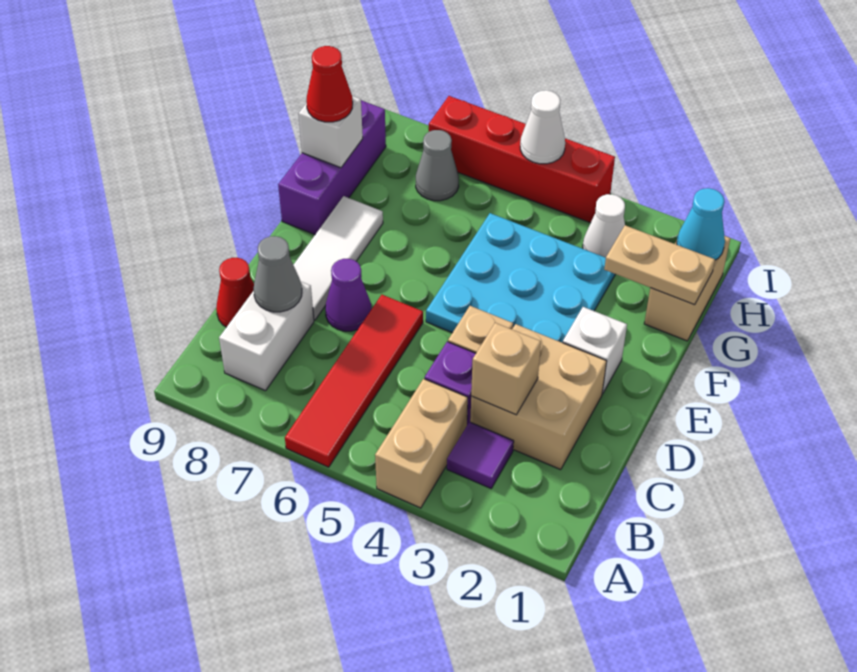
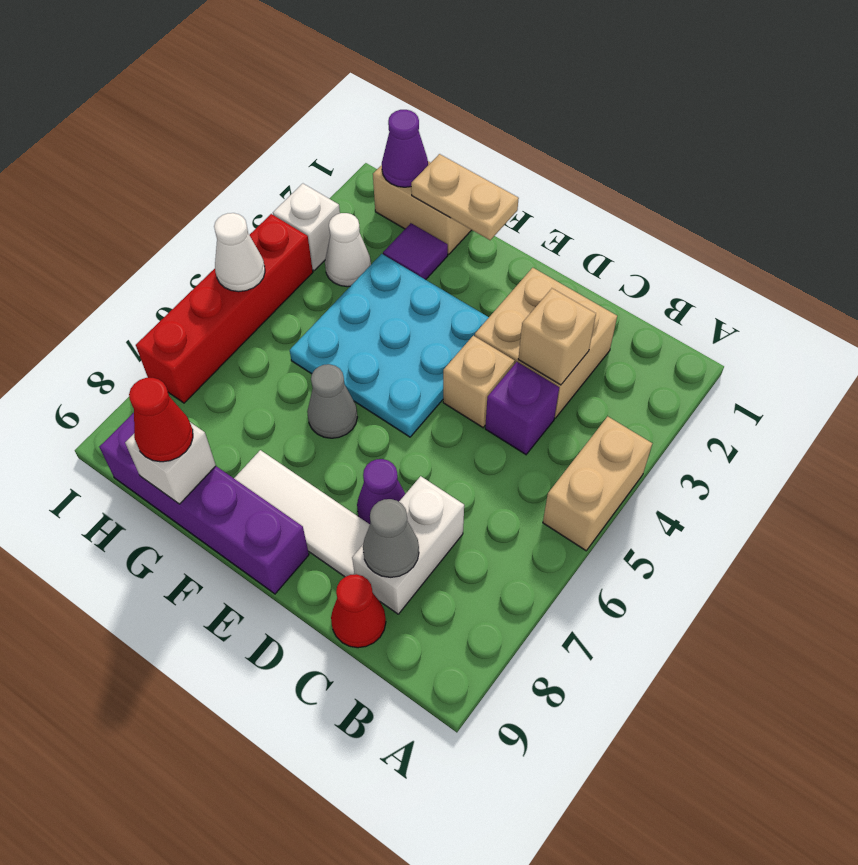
tan 1x2 brick [375,379,468,508] -> tan 1x2 brick turned to [543,416,652,551]
red 1x4 tile [285,295,423,467] -> none
purple 1x1 tile [447,422,514,488] -> purple 1x1 tile moved to [383,223,448,280]
white 1x2 brick [219,282,314,391] -> white 1x2 brick turned to [352,476,464,614]
white 1x1 brick [563,307,627,394] -> white 1x1 brick moved to [273,184,340,270]
purple 1x3 brick [278,100,386,235] -> purple 1x4 brick [99,413,309,594]
tan 1x2 plate [604,225,715,305] -> tan 1x2 plate turned to [411,154,519,240]
cyan 1x1 cone [677,188,725,260] -> purple 1x1 cone [382,110,428,187]
grey 1x1 cone [416,130,459,201] -> grey 1x1 cone moved to [307,364,357,438]

